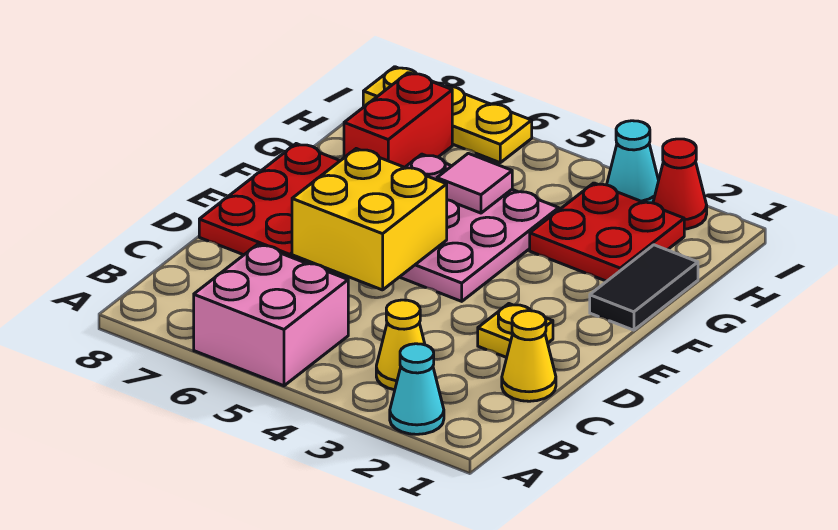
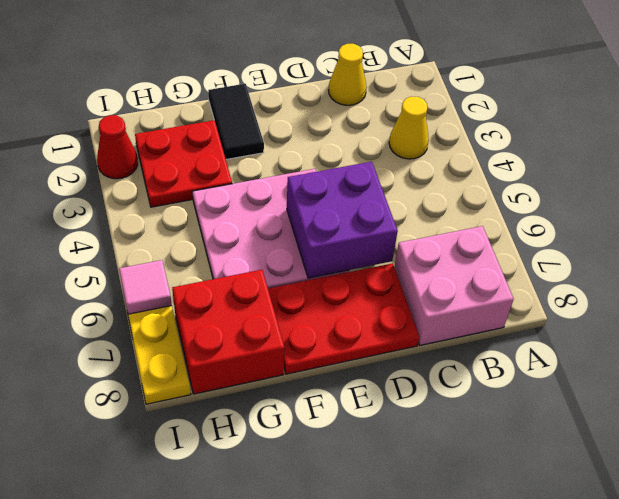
cyan 1x1 cone [390,344,444,434] -> none
pink 2x2 brick [194,244,348,386] -> pink 2x2 brick moved to [394,226,514,345]
yellow 1x1 plate [478,304,553,358] -> none
yellow 2x2 brick [292,149,447,290] -> purple 2x2 brick [287,162,398,278]
black 1x2 tile [590,245,698,330] -> black 1x2 tile turned to [208,84,264,159]
pink 1x1 tile [437,153,512,213] -> pink 1x1 tile moved to [119,260,172,314]
red 1x2 brick [344,73,452,167] -> red 2x2 brick [172,270,285,394]
cyan 1x1 cone [607,121,659,203] -> none

